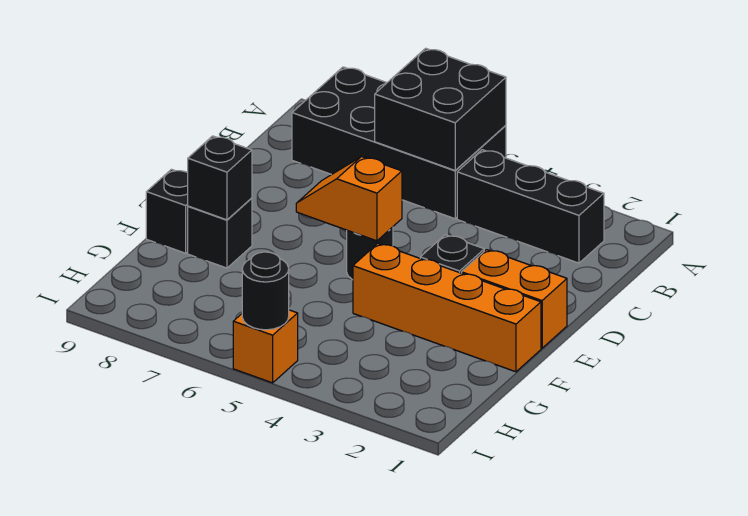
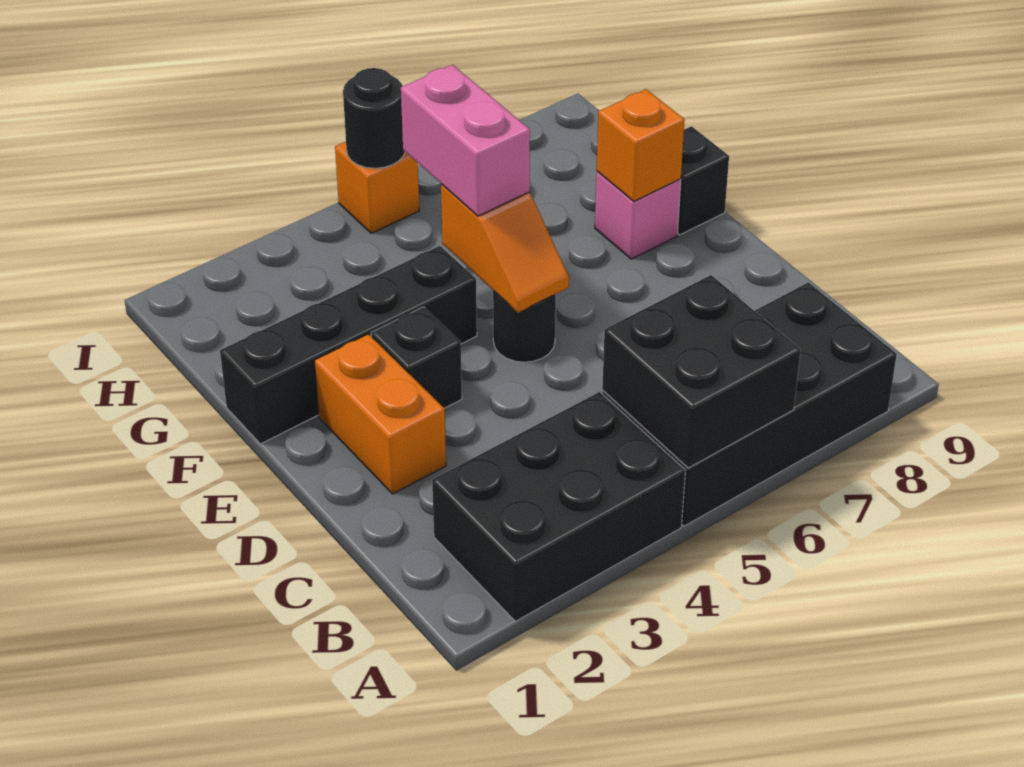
black 1x3 brick [457,150,604,263] -> black 2x3 brick [432,392,685,621]
orange 1x2 brick [462,250,567,348] -> orange 1x2 brick turned to [314,334,446,494]
orange 1x2 slope [296,157,402,241] -> orange 1x2 slope turned to [441,184,569,313]
orange 1x4 brick [353,244,541,372] -> black 1x4 brick [220,246,477,444]
none -> pink 1x2 brick [401,65,530,216]
black 1x1 brick [188,198,252,268] -> pink 1x1 brick [595,172,681,259]
black 1x1 brick [188,136,252,220] -> orange 1x1 brick [597,89,685,201]

